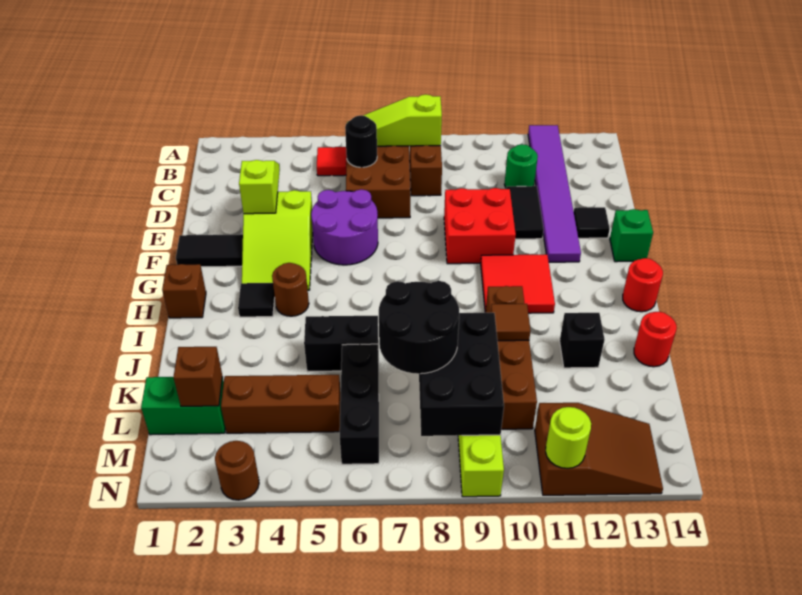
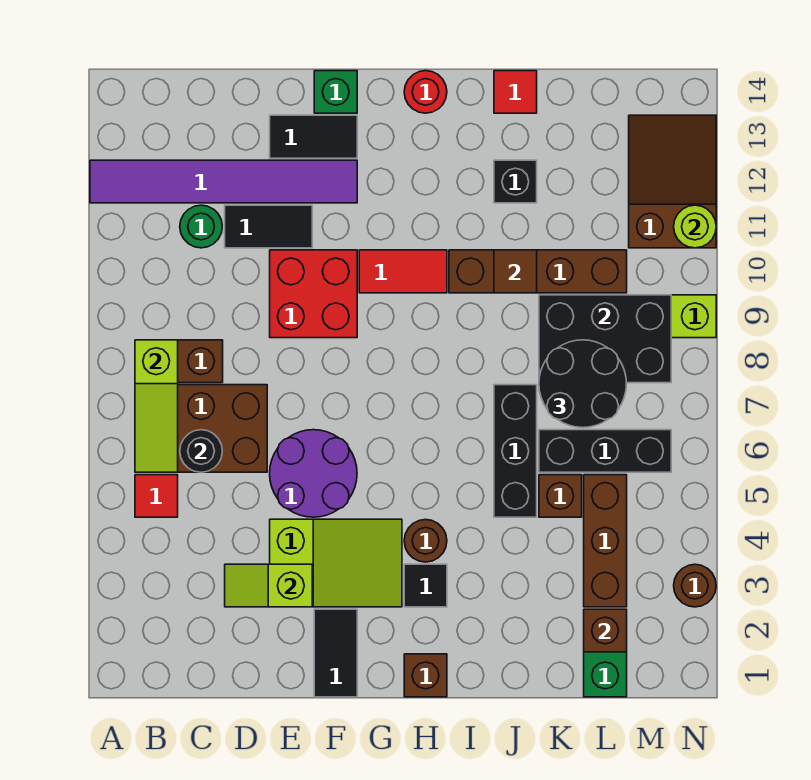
black 1x1 tile [574,207,610,238] -> black 1x2 tile [270,115,357,158]
red 2x2 tile [481,254,555,313] -> red 1x2 tile [359,250,447,293]
black 1x2 brick [304,316,379,372] -> black 1x3 brick [494,385,537,517]
red 1x1 round brick [634,312,677,367] -> red 1x1 tile [494,71,537,113]
none -> brown 1x1 brick [539,475,582,517]

